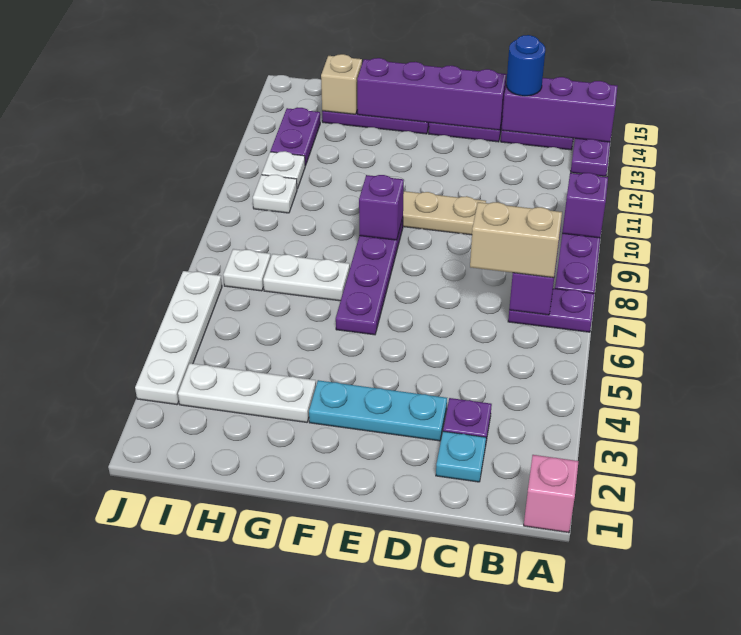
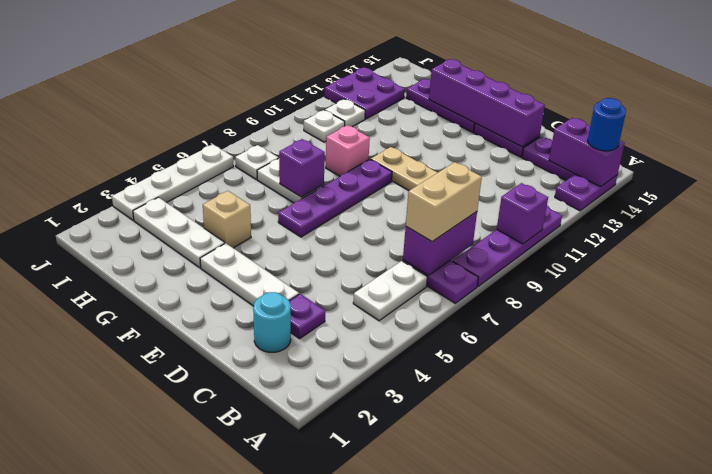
pink 1x1 brick [524,455,578,533] -> pink 1x1 brick moved to [326,125,370,176]
purple 1x3 brick [502,77,617,142] -> purple 1x2 brick [549,118,625,187]
none -> white 1x2 plate [353,261,427,321]
tan 1x2 brick [470,202,562,278] -> tan 1x2 brick turned to [406,162,482,242]
cyan 1x1 plate [436,431,486,482] -> cyan 1x1 round brick [253,292,291,352]
blue 1x1 round brick [506,35,545,96] -> blue 1x1 round brick moved to [588,98,626,151]
cyan 1x3 plate [309,380,447,441] -> white 1x3 plate [200,243,299,306]
purple 1x1 brick [359,175,404,240] -> purple 1x1 brick moved to [279,139,325,197]
tan 1x1 brick [321,54,362,114] -> tan 1x1 brick moved to [203,191,251,248]
purple 1x2 plate [270,108,320,166] -> purple 2x2 plate [325,68,405,119]

